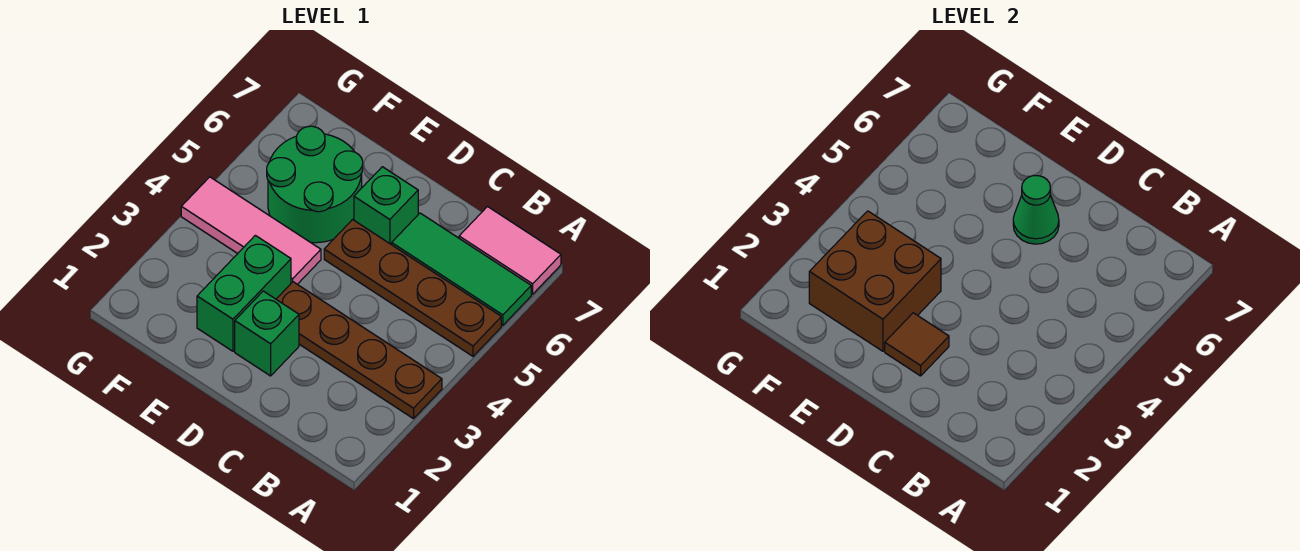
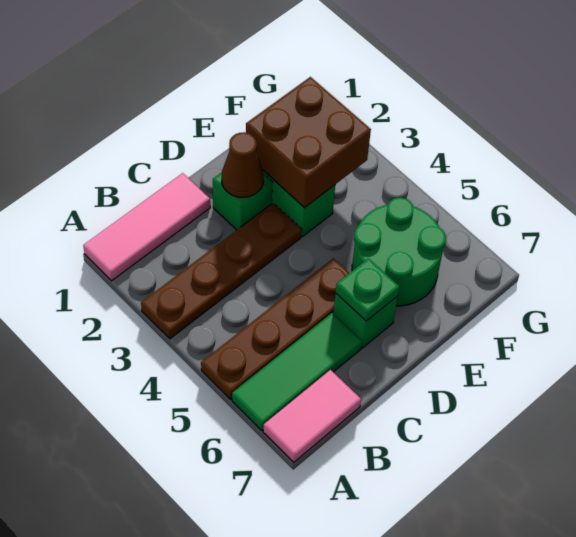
brown 1x1 tile [885,313,949,376] -> brown 1x1 cone [222,132,264,197]
green 1x1 cone [1013,176,1059,244] -> green 1x1 plate [336,258,399,321]
pink 1x3 tile [181,177,321,284] -> pink 1x3 tile moved to [83,173,210,281]

